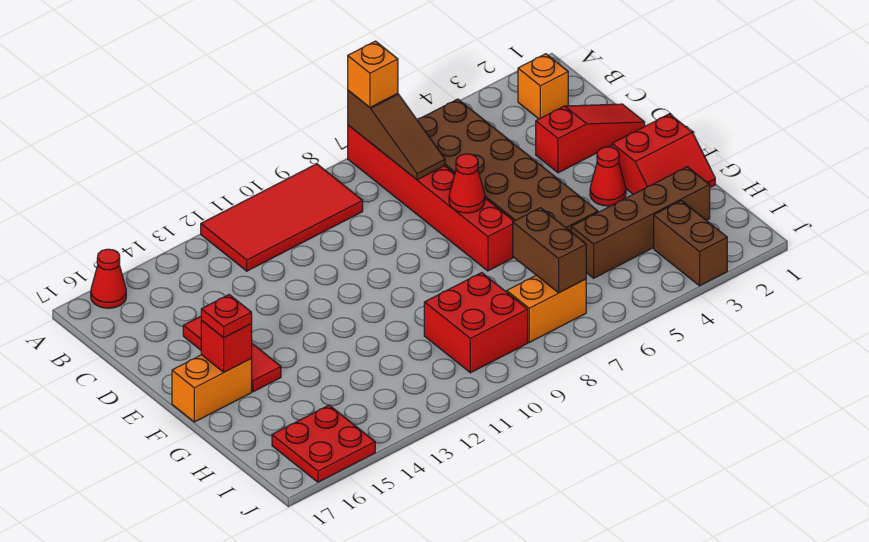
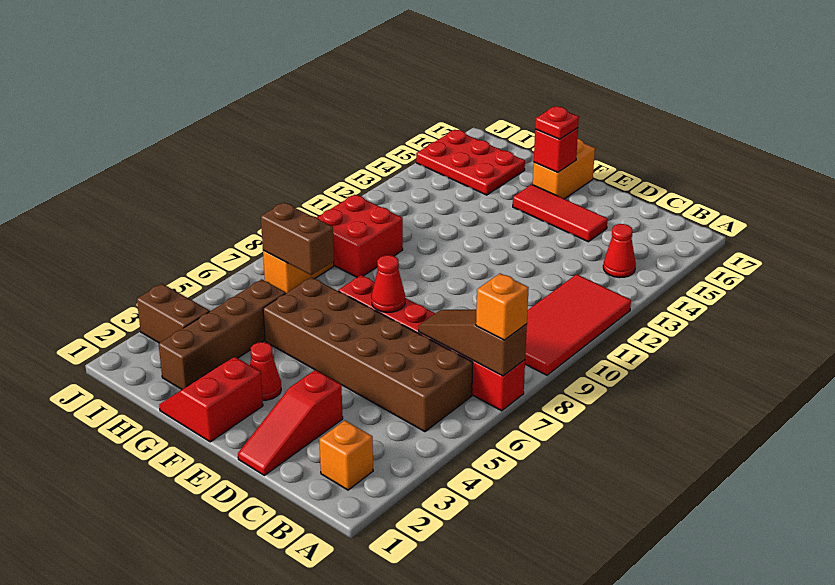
red 1x1 cone [91,249,126,308] -> red 1x1 cone moved to [603,224,636,278]
red 2x2 plate [272,405,375,482] -> red 2x3 plate [416,130,525,195]

